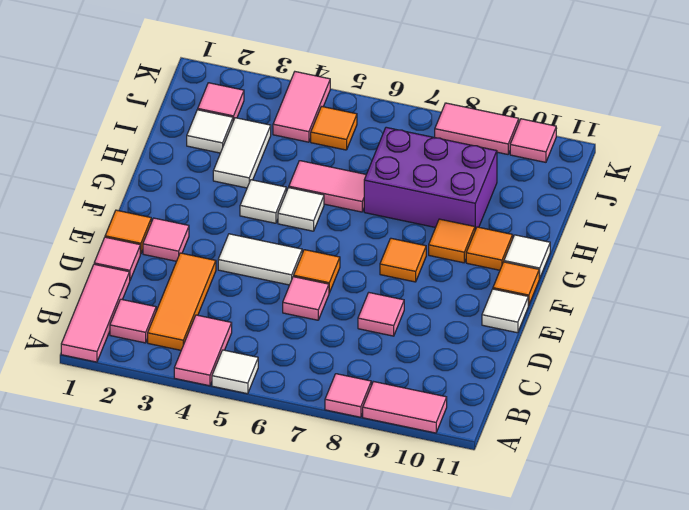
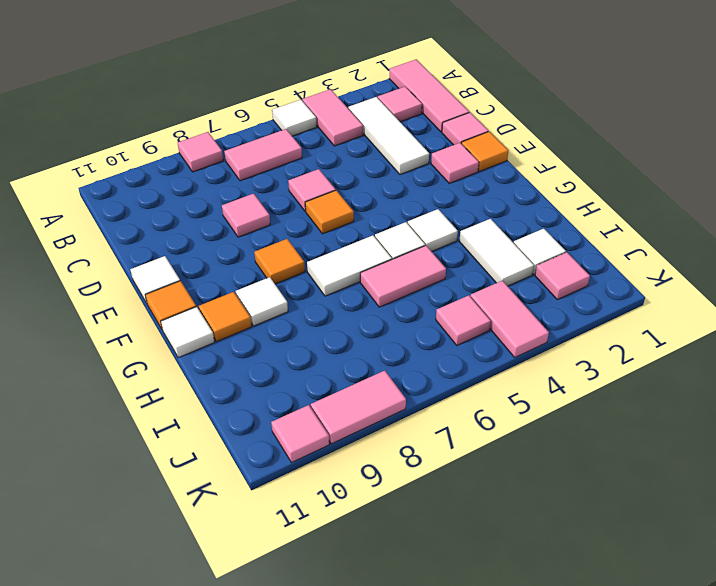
pink 1x2 tile [363,381,447,433] -> pink 1x2 tile moved to [224,129,302,181]
orange 1x3 tile [148,253,216,350] -> white 1x3 tile [348,97,429,175]
white 1x2 tile [218,234,302,285] -> white 1x2 tile moved to [307,235,392,296]
orange 1x1 tile [429,219,475,263] -> white 1x1 tile [236,277,288,326]
purple 2x3 brick [364,127,497,230] -> none
orange 1x1 tile [311,106,357,150] -> pink 1x1 tile [436,295,491,345]

